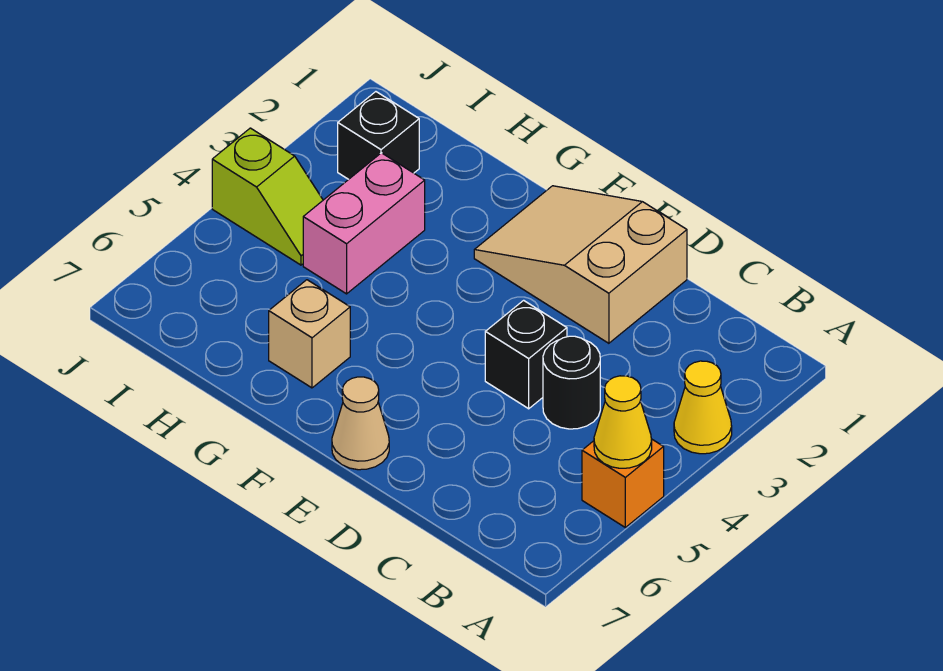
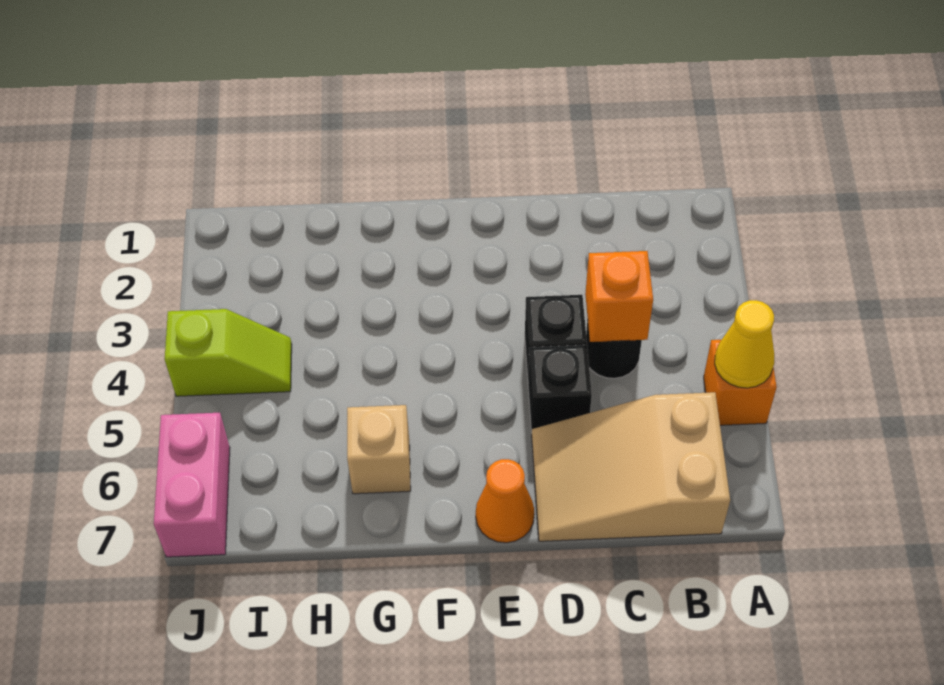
yellow 1x1 cone [674,361,732,454] -> none
none -> orange 1x1 brick [585,251,653,342]
tan 2x3 slope [474,186,687,343] -> tan 2x3 slope moved to [532,392,730,541]
tan 1x1 cone [332,377,389,470] -> orange 1x1 cone [476,459,534,543]
pink 1x2 brick [303,153,425,294] -> pink 1x2 brick moved to [154,412,230,557]
black 1x1 brick [338,92,419,179] -> black 1x1 brick moved to [528,345,592,433]

